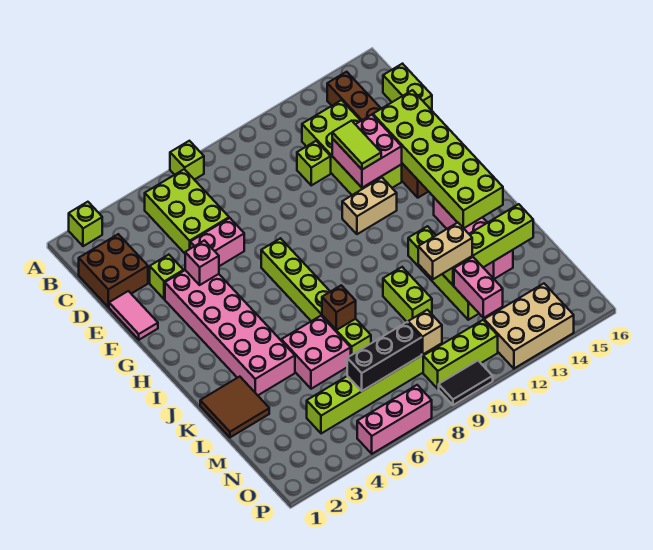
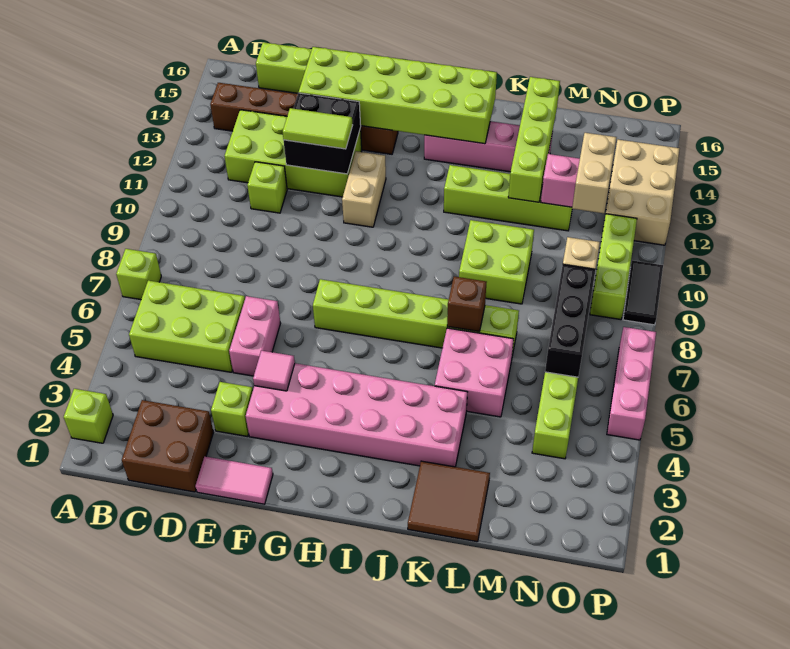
pink 2x2 brick [332,115,402,188] -> black 2x2 brick [284,93,361,174]
pink 1x1 brick [185,241,219,285] -> pink 1x1 tile [253,351,295,391]
lime 1x2 brick [383,267,432,322] -> lime 2x2 brick [459,220,534,304]
tan 1x2 brick [418,222,472,279] -> tan 1x2 brick moved to [572,133,617,213]

